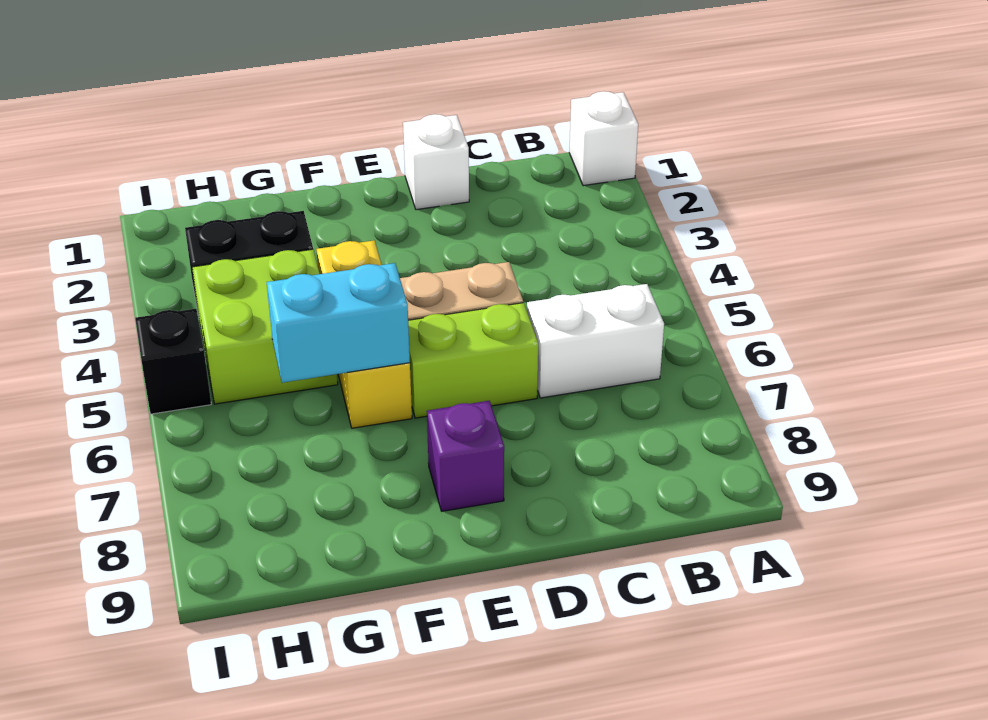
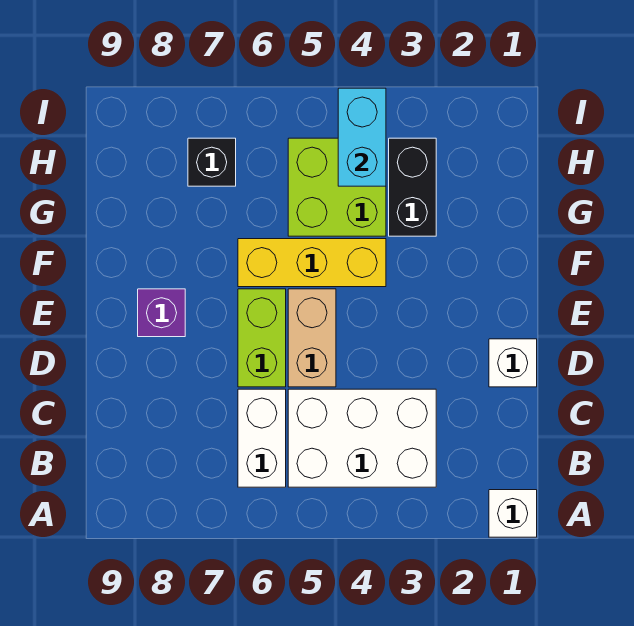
none -> white 2x3 brick [288,389,436,487]
cyan 1x2 brick [267,263,410,383] -> cyan 1x2 brick moved to [338,88,386,186]
black 1x1 brick [135,309,211,414] -> black 1x1 brick moved to [188,138,236,186]

